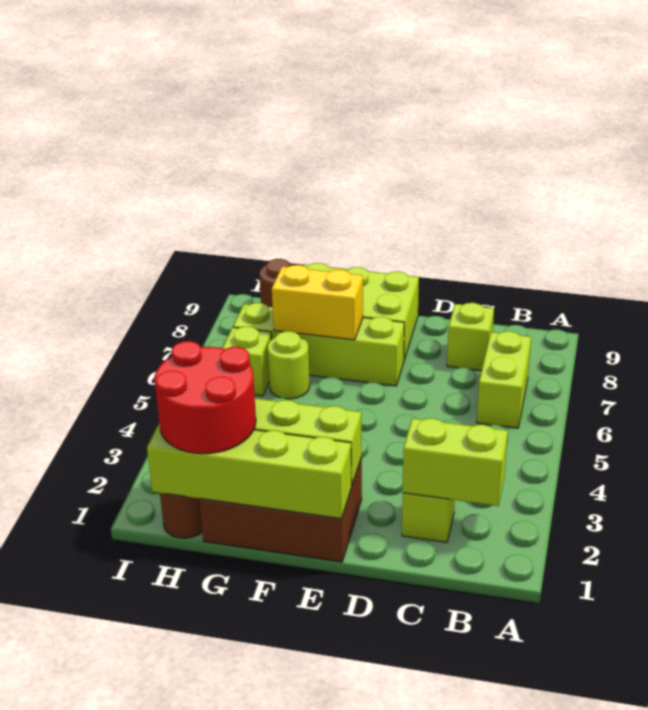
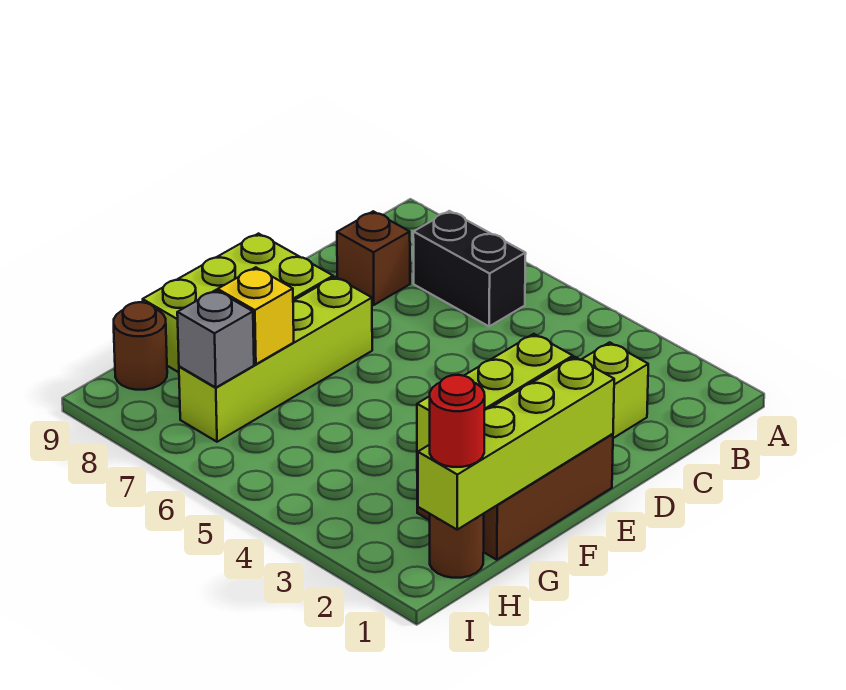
lime 1x2 brick [403,418,508,506] -> none
lime 1x2 brick [477,331,531,428] -> black 1x2 brick [413,211,526,326]
lime 1x1 brick [447,303,494,371] -> brown 1x1 brick [337,211,410,305]
yellow 1x2 brick [272,265,363,340] -> yellow 1x1 brick [218,267,294,364]
red 2x2 round brick [154,341,256,454] -> red 1x1 round brick [430,375,485,467]
lime 1x1 round brick [267,331,310,399] -> none
lime 1x1 brick [223,326,272,396] -> none
none -> grey 1x1 brick [177,290,254,388]

